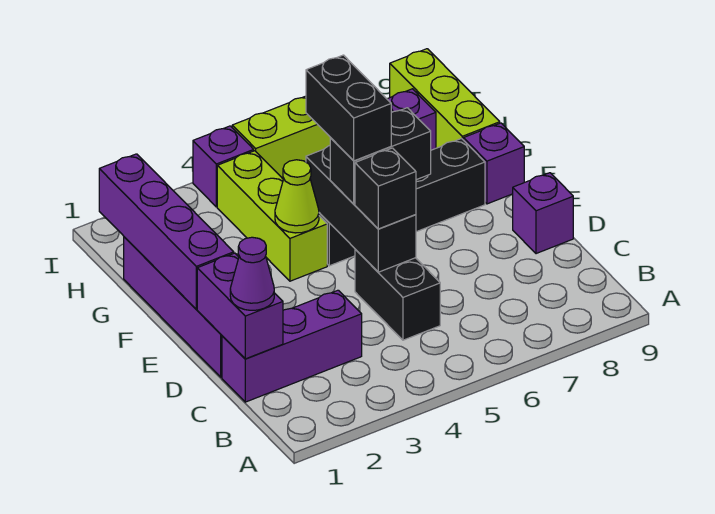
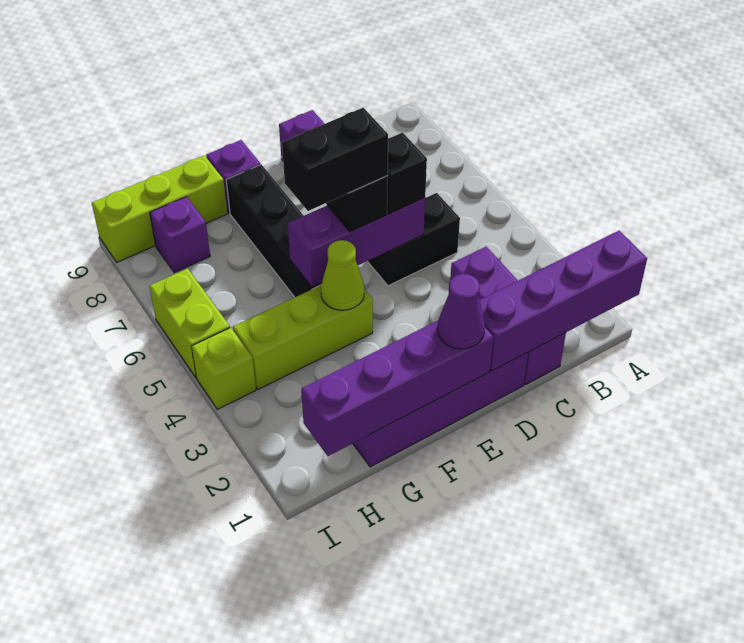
purple 1x2 brick [197,253,283,359] -> purple 1x4 brick [479,231,647,371]
purple 1x1 cone [230,237,274,310] -> purple 1x1 cone moved to [437,274,485,349]
black 1x3 brick [306,146,416,272] -> purple 1x3 brick [288,198,425,287]
purple 1x1 brick [193,126,254,207] -> lime 1x1 brick [192,328,256,409]

